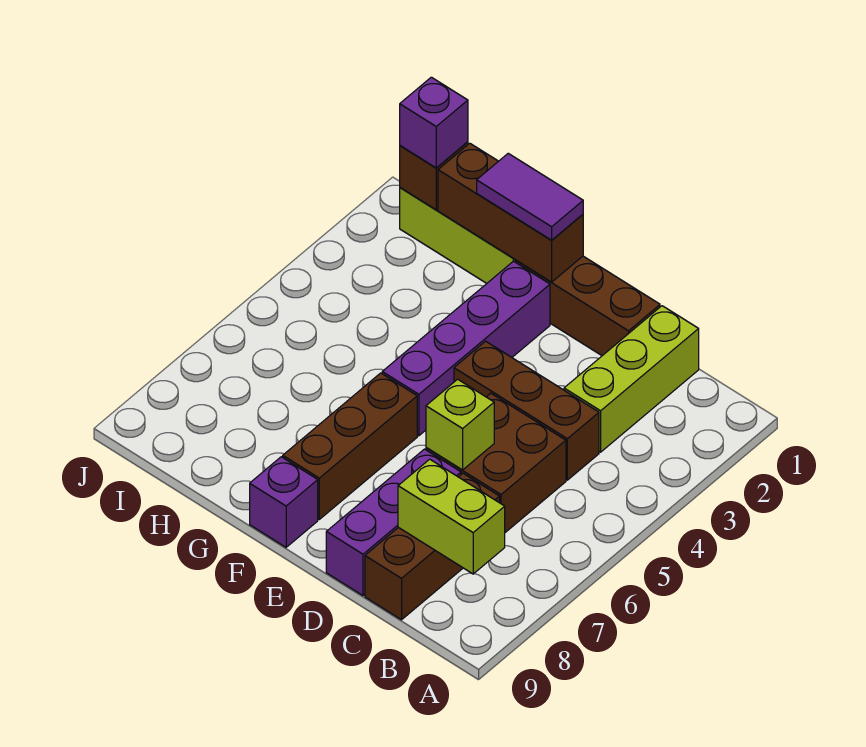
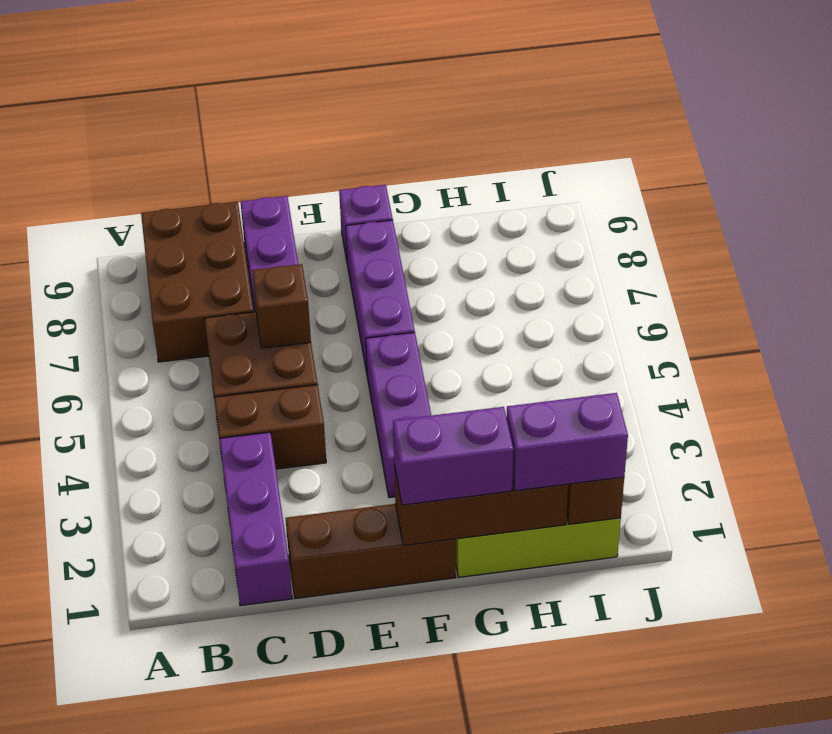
lime 1x2 brick [398,459,505,574] -> none
lime 1x3 brick [564,306,699,452] -> purple 1x3 brick [219,432,292,606]
brown 1x3 brick [454,341,599,480] -> brown 1x2 brick [214,385,326,469]
brown 1x3 brick [365,473,500,620] -> brown 2x3 brick [141,202,254,362]
lime 1x1 brick [426,379,494,470] -> brown 1x1 brick [252,264,311,348]
purple 1x2 tile [477,153,583,240] -> purple 1x2 brick [393,407,513,505]
purple 1x4 brick [382,261,550,436] -> purple 1x3 brick [366,332,431,498]
brown 1x3 brick [283,373,417,519] -> purple 1x3 brick [346,220,415,373]
purple 1x1 brick [400,77,468,168] -> purple 1x2 brick [506,393,628,491]

